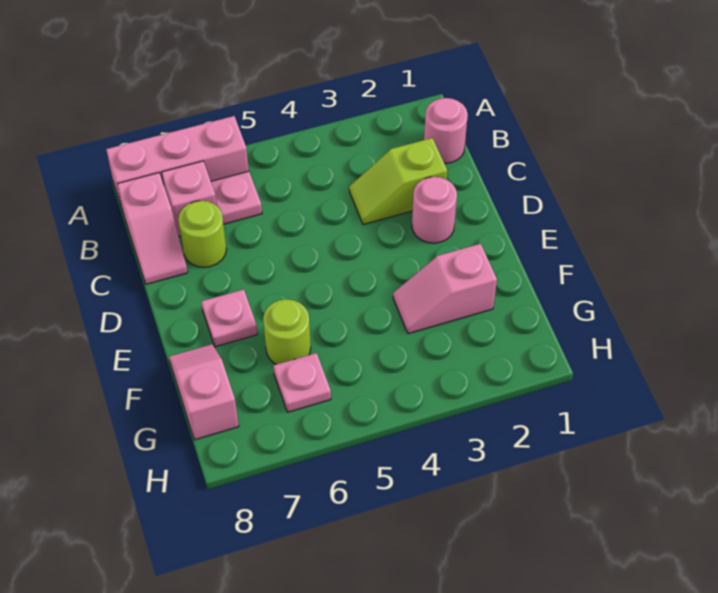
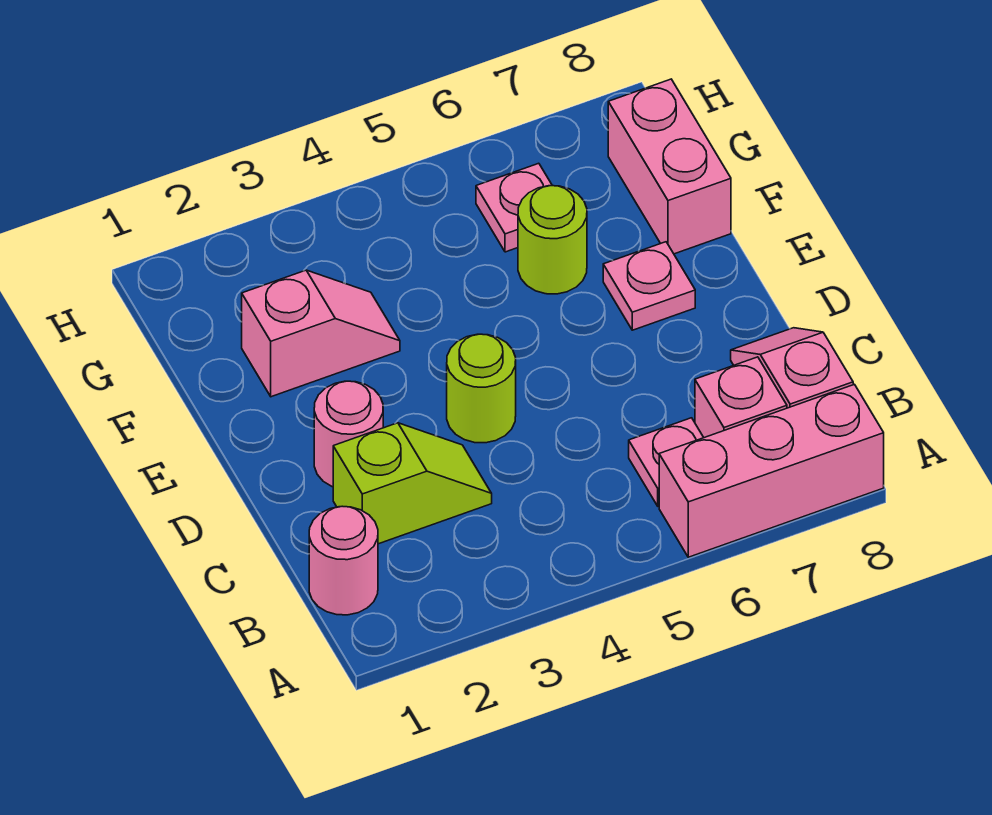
lime 1x1 round brick [178,201,227,267] -> lime 1x1 round brick moved to [447,334,516,443]
pink 1x2 slope [169,344,239,440] -> pink 1x2 brick [608,79,731,254]

